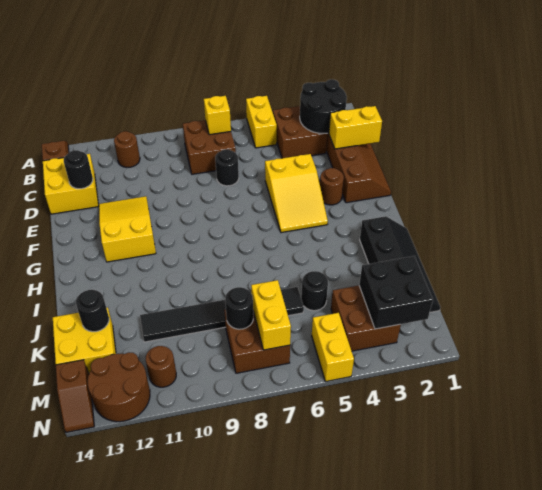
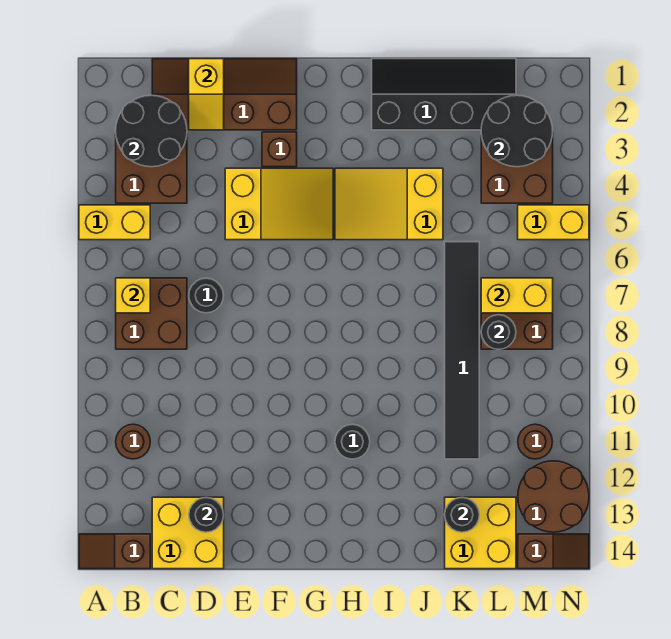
yellow 1x2 brick [329,106,382,149] -> yellow 1x2 slope [189,59,224,130]
yellow 2x3 slope [99,196,156,262] -> yellow 2x3 slope moved to [335,168,443,240]
brown 1x1 round brick [320,168,344,205] -> brown 1x1 brick [262,132,297,167]
black 1x1 round brick [301,271,328,311] -> black 1x1 round brick moved to [335,424,370,459]
black 2x2 brick [359,256,433,329] -> black 2x2 round brick [481,95,553,167]

